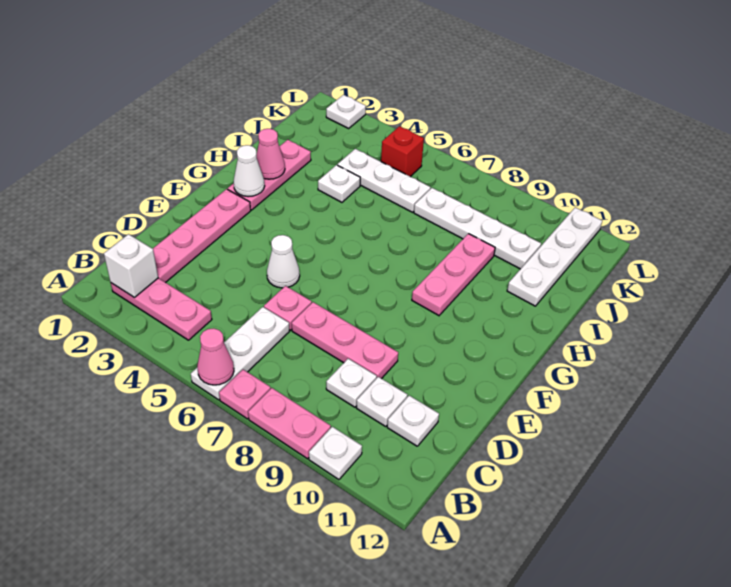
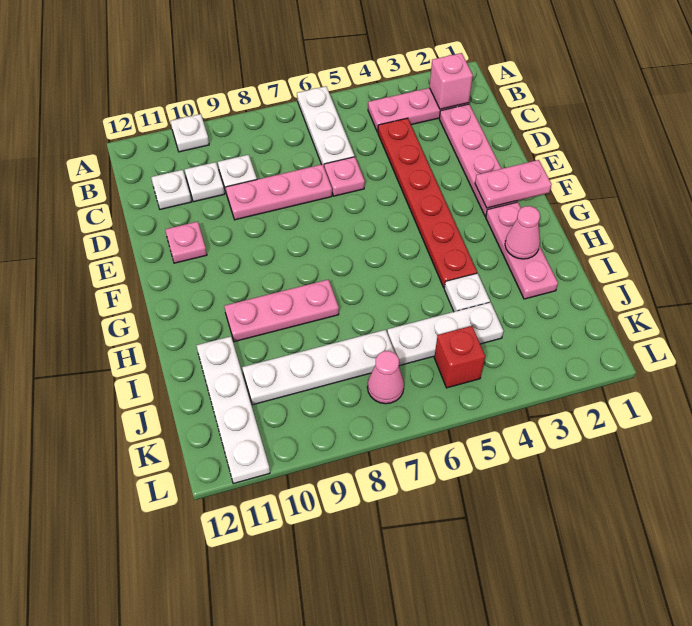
pink 1x1 cone [197,328,234,385] -> pink 1x1 cone moved to [367,351,404,404]
pink 1x1 plate [219,370,271,419] -> pink 1x1 plate moved to [165,222,207,263]
pink 1x2 plate [248,388,331,459] -> pink 1x2 plate moved to [475,160,552,208]
white 1x1 brick [104,234,158,297] -> pink 1x1 brick [430,53,473,109]
none -> red 1x6 plate [378,118,477,287]
white 1x1 cone [267,235,300,288] -> none
white 1x1 cone [234,145,265,197] -> none
pink 1x3 plate [412,234,495,315] -> pink 1x3 plate turned to [224,280,339,342]
white 1x1 plate [326,95,366,128] -> none

